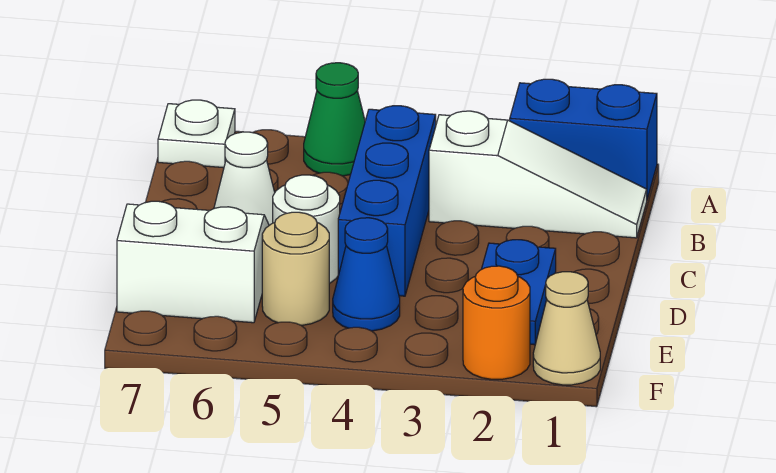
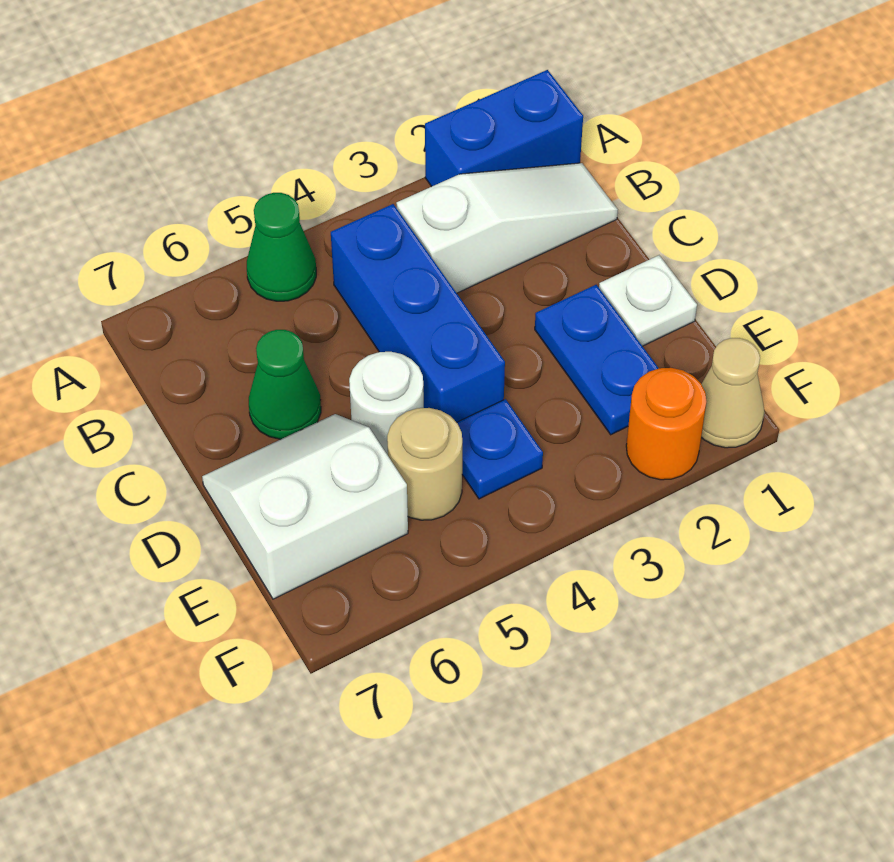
white 1x1 plate [158,100,235,168] -> white 1x1 plate moved to [599,255,697,346]
white 1x1 cone [214,132,275,225] -> green 1x1 cone [249,330,321,439]
blue 1x1 cone [333,218,400,331] -> blue 1x1 plate [457,399,543,499]

